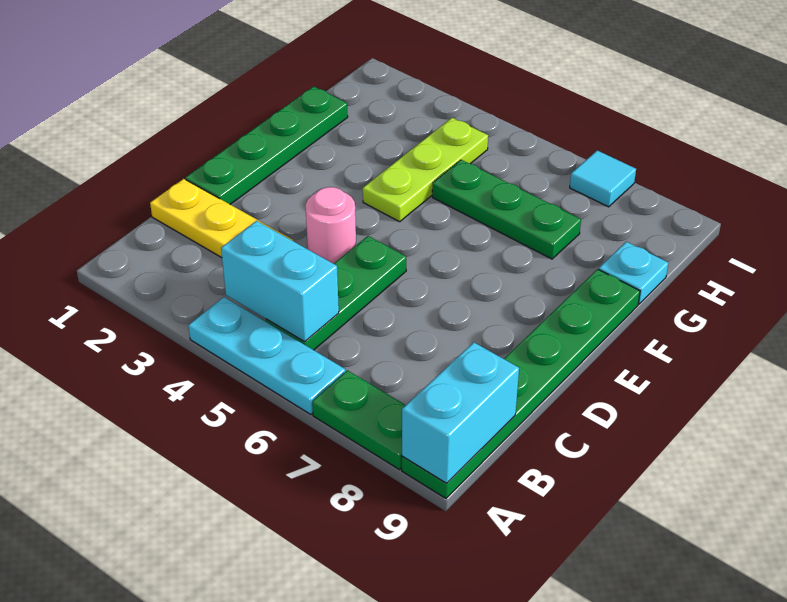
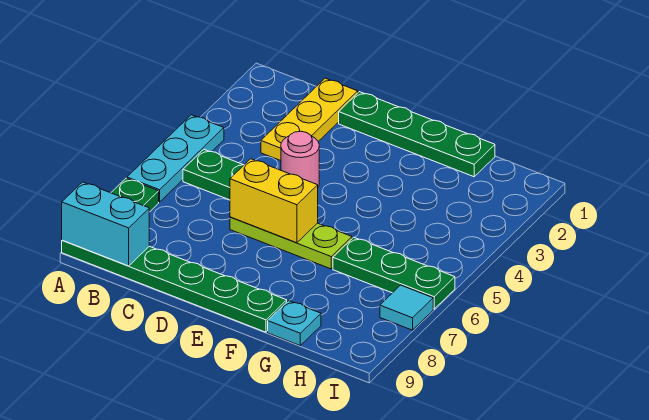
cyan 1x2 brick [221,221,339,342] -> none
none -> yellow 1x2 brick [230,159,318,243]
lime 1x3 plate [363,118,488,222] -> lime 1x3 plate moved to [230,217,352,269]
green 1x3 plate [432,160,581,259] -> green 1x3 plate turned to [333,237,455,309]

